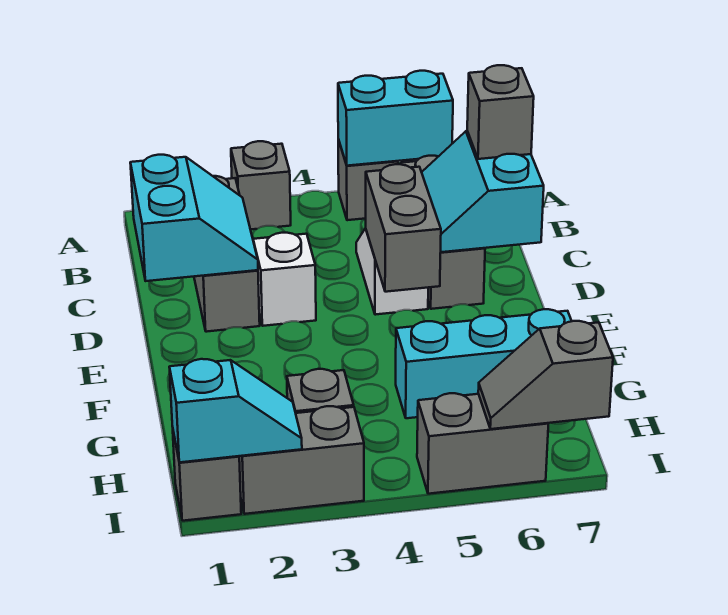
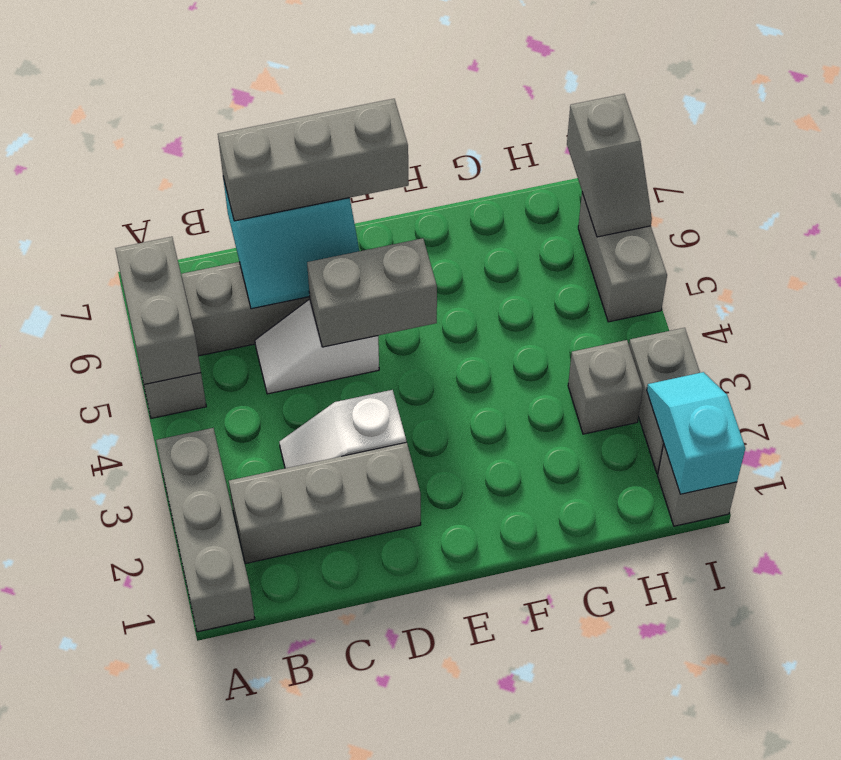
grey 1x1 brick [231,141,291,230] -> grey 1x3 brick [156,428,255,632]
cyan 1x2 brick [338,71,453,166] -> grey 1x2 brick [115,237,201,385]
cyan 2x2 slope [130,155,258,281] -> none
grey 1x1 brick [467,65,534,159] -> grey 1x3 brick [218,99,408,221]
cyan 1x3 brick [396,309,571,418] -> none

